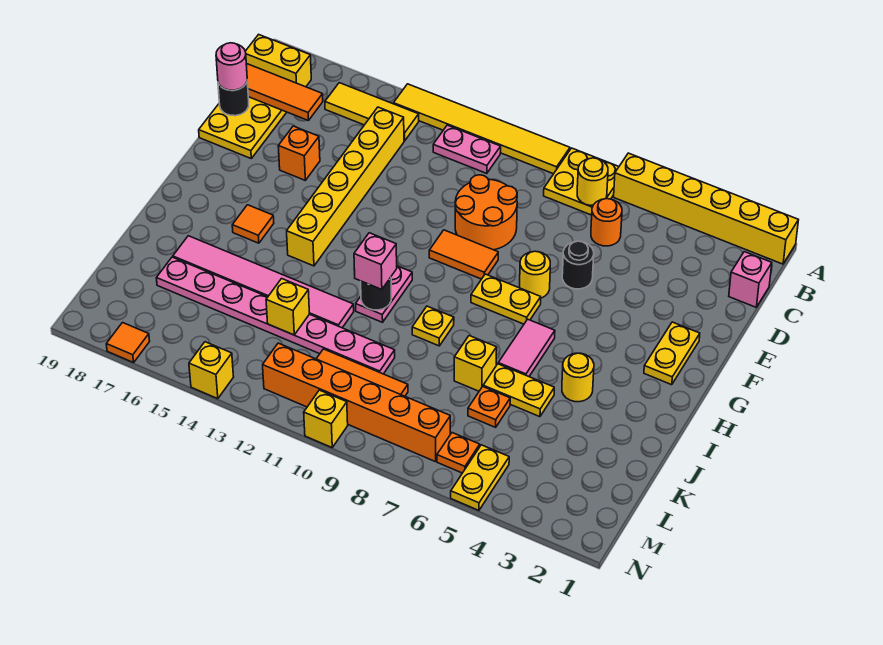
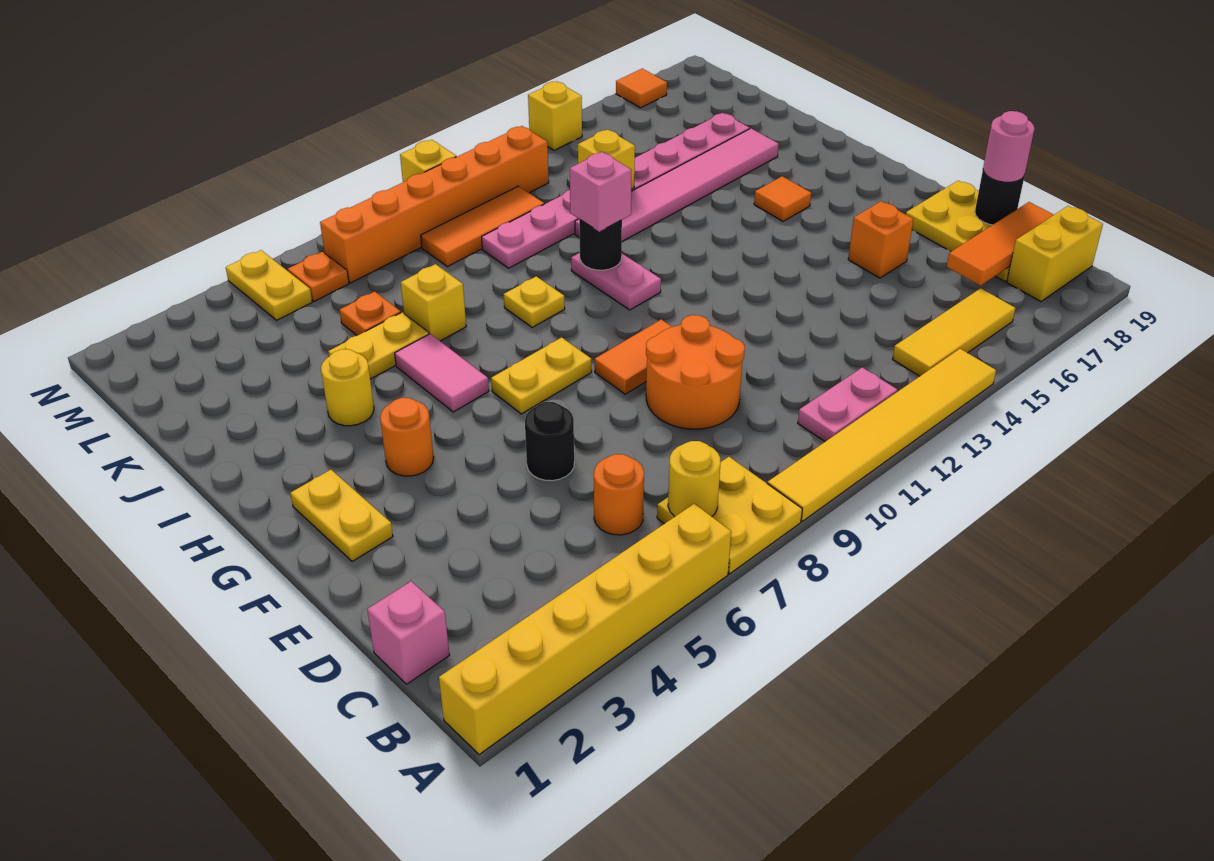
yellow 1x6 brick [287,107,404,266] -> none
yellow 1x1 round brick [520,251,550,298] -> none
none -> orange 1x1 round brick [380,398,434,476]

